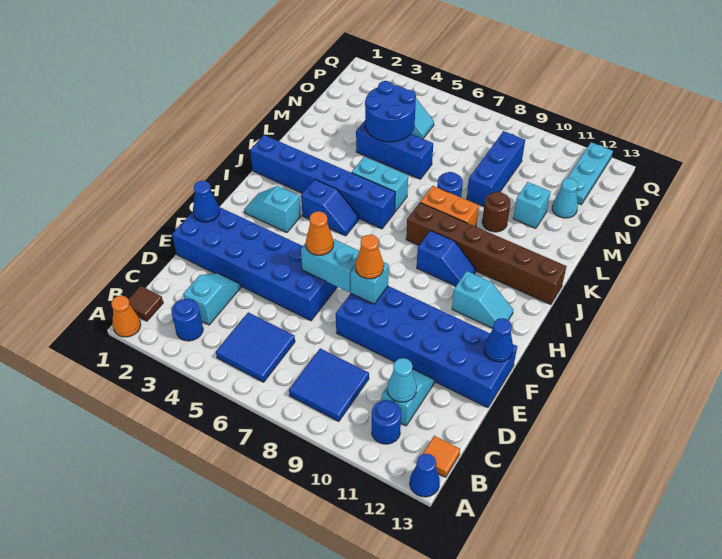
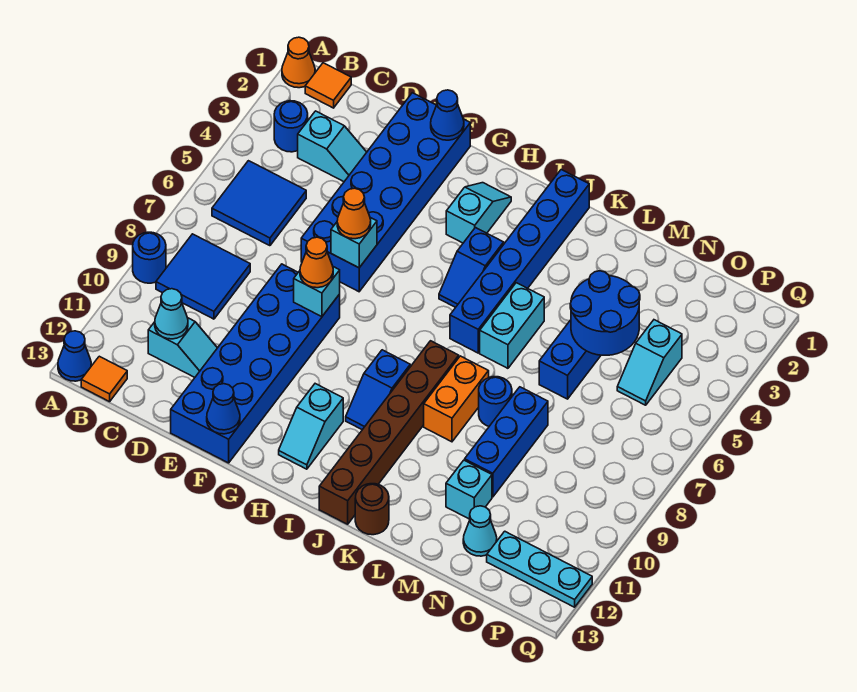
brown 1x1 tile [128,286,163,321] -> orange 1x1 tile [305,63,351,108]
blue 1x1 round brick [372,400,401,444] -> blue 1x1 round brick moved to [133,232,166,283]
cyan 1x2 brick [301,239,359,292] -> cyan 1x1 brick [331,218,377,268]
brown 1x1 round brick [482,192,510,232] -> brown 1x1 round brick moved to [355,484,389,535]
blue 1x3 brick [467,131,525,206] -> blue 1x3 brick turned to [465,387,548,497]

